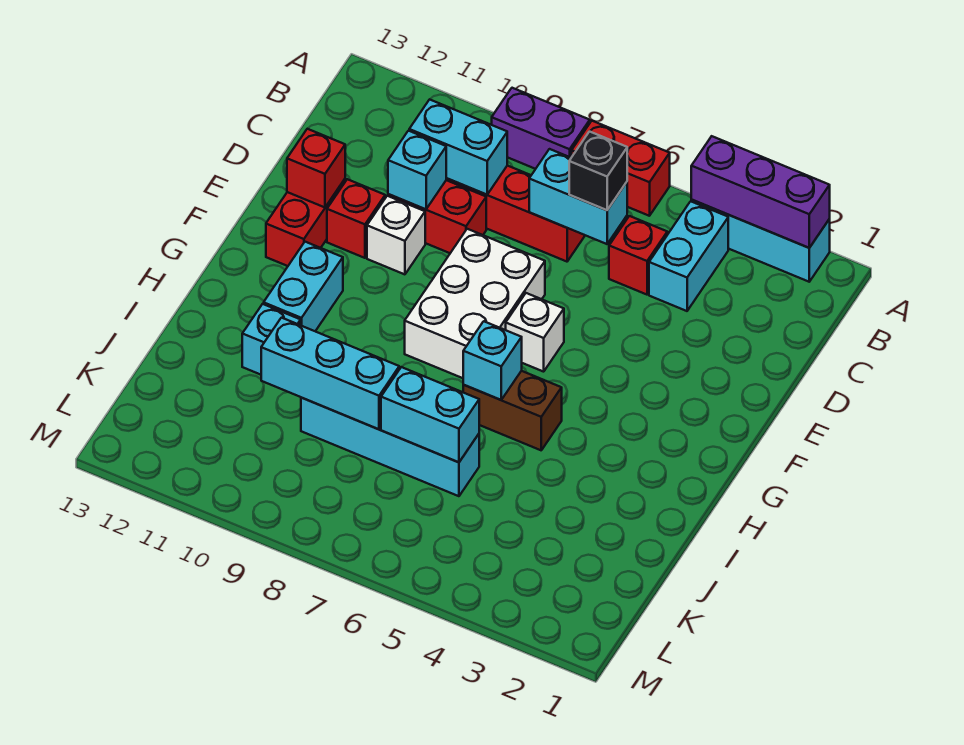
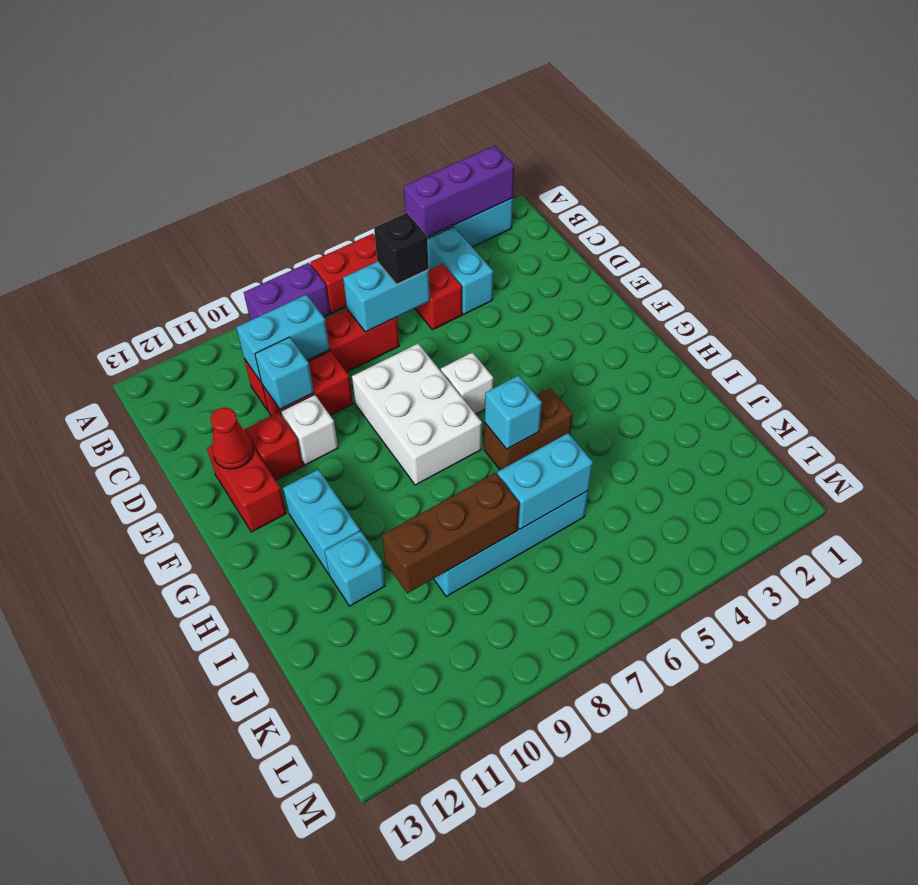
red 1x1 brick [287,129,345,207] -> red 1x1 cone [210,407,253,469]
cyan 1x3 brick [261,318,399,429] -> brown 1x3 brick [382,473,520,593]

